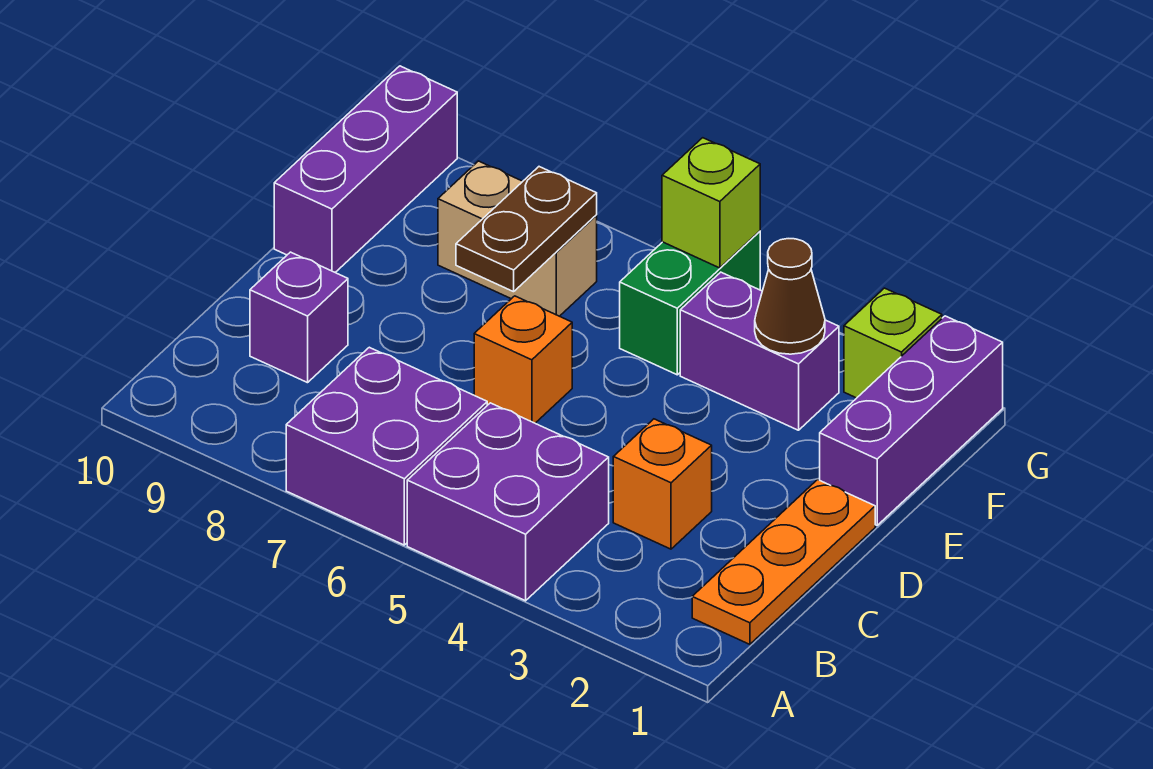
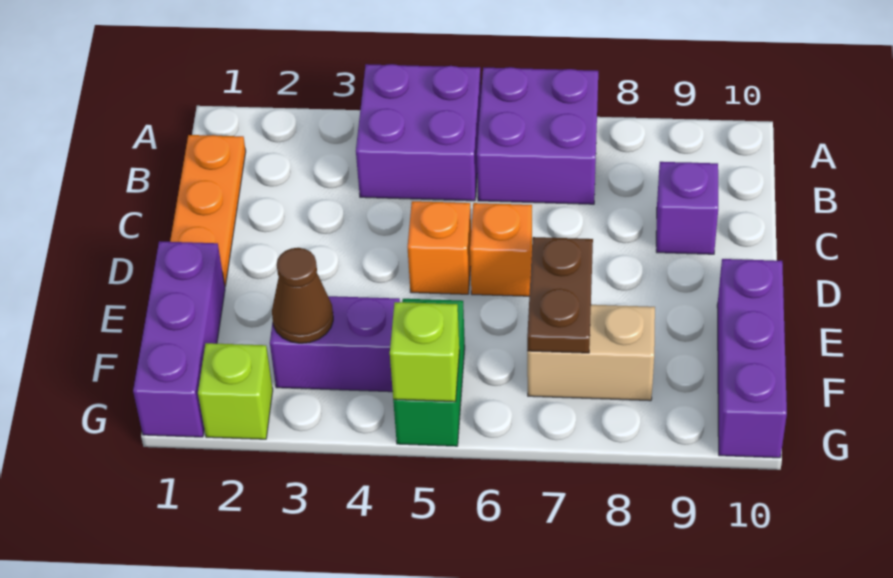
orange 1x1 brick [613,419,712,549] -> orange 1x1 brick moved to [408,201,471,294]

